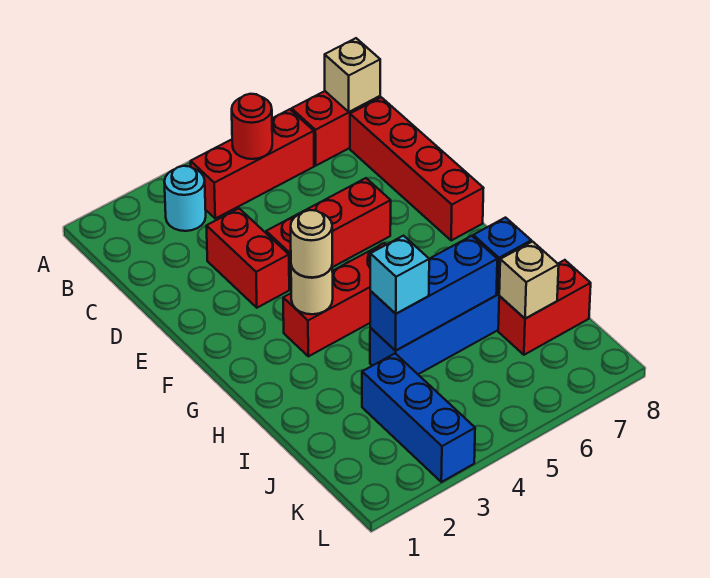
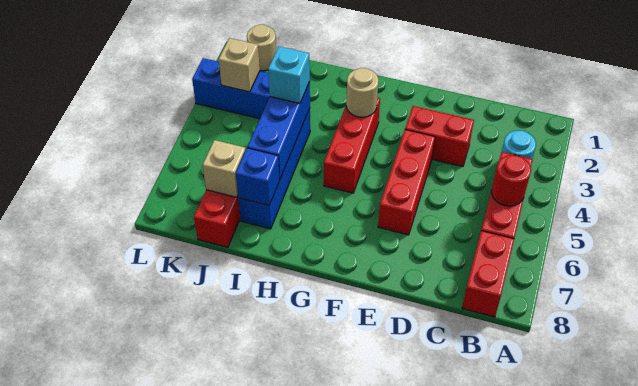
tan 1x1 brick [325,38,380,112] -> tan 1x1 brick moved to [219,38,260,92]
red 1x4 brick [350,97,484,240] -> none
tan 1x1 round brick [291,210,332,277] -> tan 1x1 round brick moved to [247,25,276,71]

